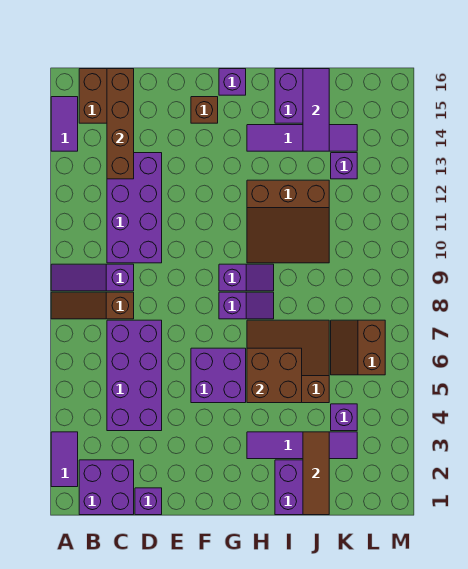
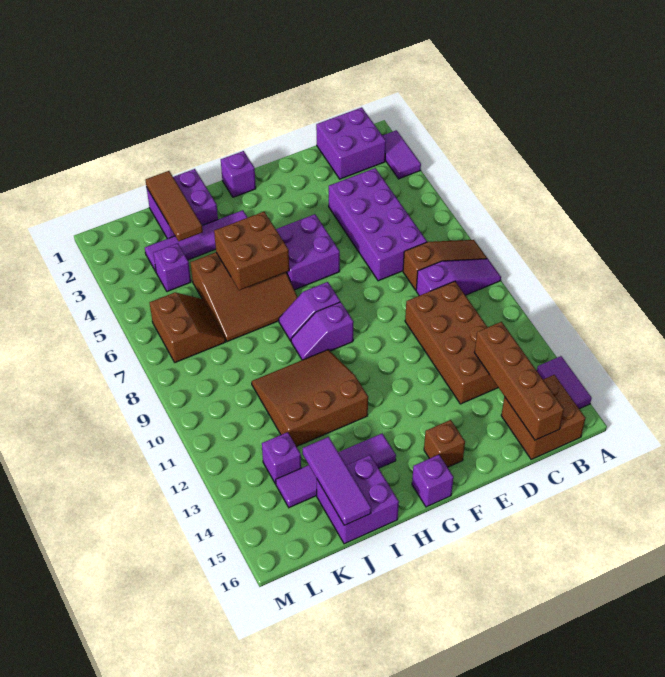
purple 2x4 brick [107,153,162,263] -> brown 2x4 brick [405,281,498,404]
purple 1x1 brick [135,488,162,515] -> purple 1x1 brick moved to [221,151,256,197]

